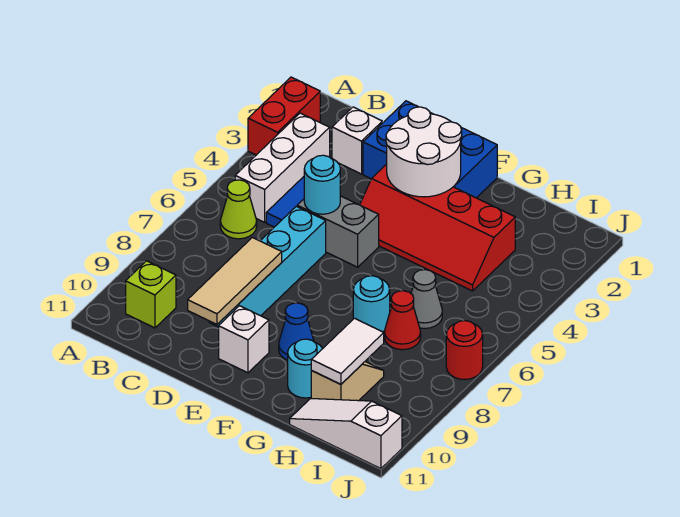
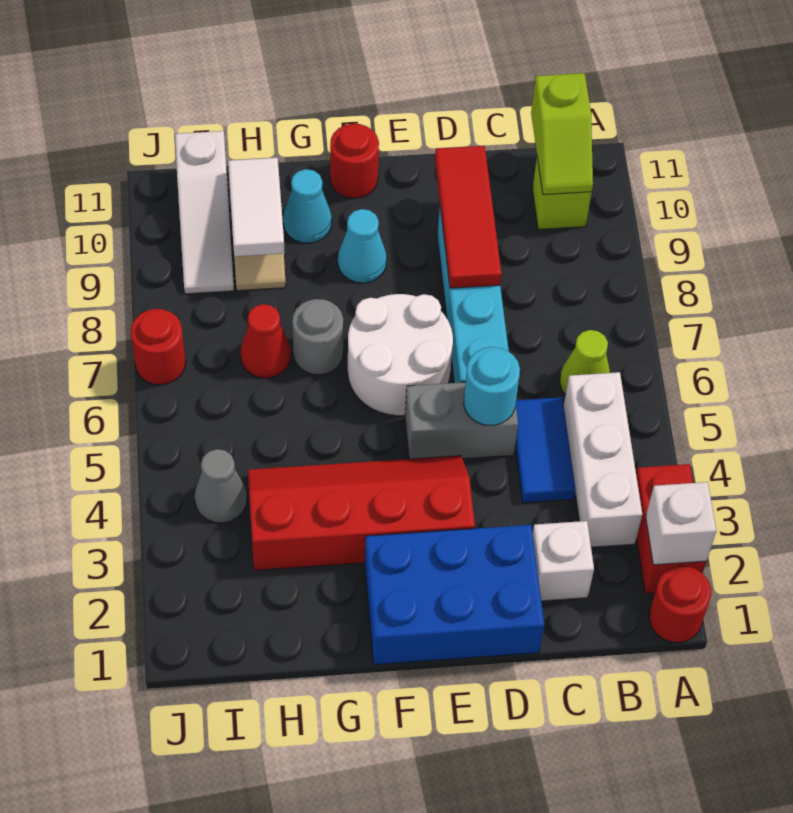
none -> red 1x1 round brick [649,566,711,643]
none -> lime 1x2 slope [531,73,593,195]
tan 1x3 tile [188,237,282,324] -> red 1x3 tile [435,146,502,288]
white 2x2 round brick [386,107,462,197] -> white 2x2 round brick moved to [348,294,453,416]
white 1x1 brick [219,306,269,373] -> white 1x1 brick moved to [646,482,716,565]
blue 1x1 cone [279,303,314,360] -> cyan 1x1 cone [338,209,387,283]
none -> red 1x1 round brick [330,124,379,198]
cyan 1x1 round brick [353,276,390,332] -> grey 1x1 round brick [292,299,343,375]
cyan 1x1 round brick [288,339,323,398] -> cyan 1x1 cone [283,169,332,243]
grey 1x1 cone [411,270,442,328] -> grey 1x1 cone moved to [195,449,247,523]
white 1x3 slope [290,398,402,469] -> white 1x3 slope turned to [175,131,234,294]

